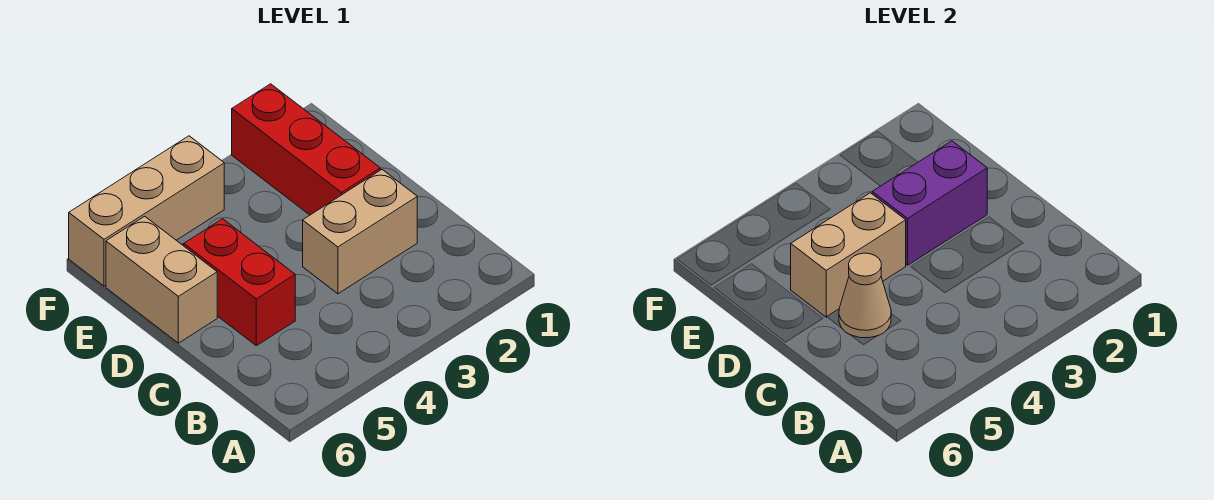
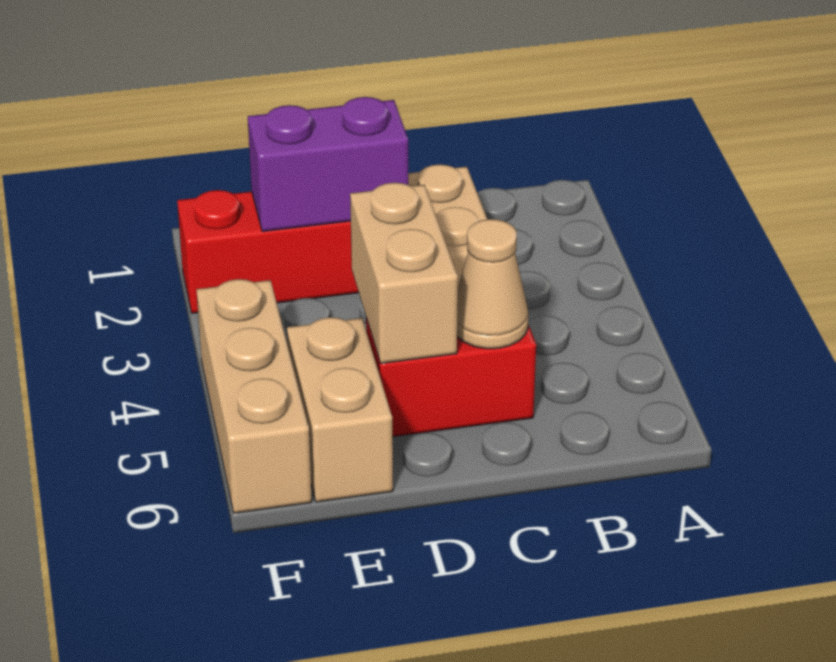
purple 1x2 brick [872,141,987,265] -> purple 1x2 brick turned to [248,97,408,232]
tan 1x2 brick [106,216,217,343] -> tan 1x2 brick turned to [287,317,393,502]

